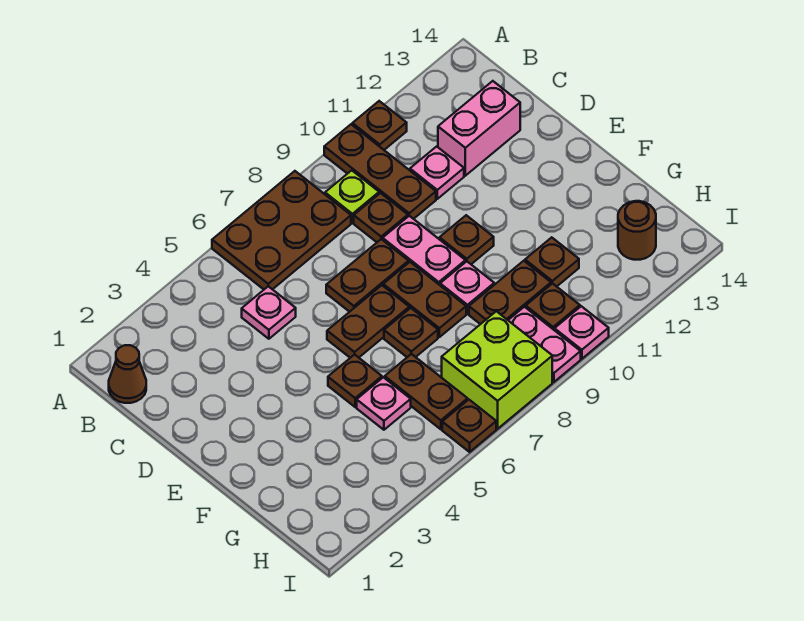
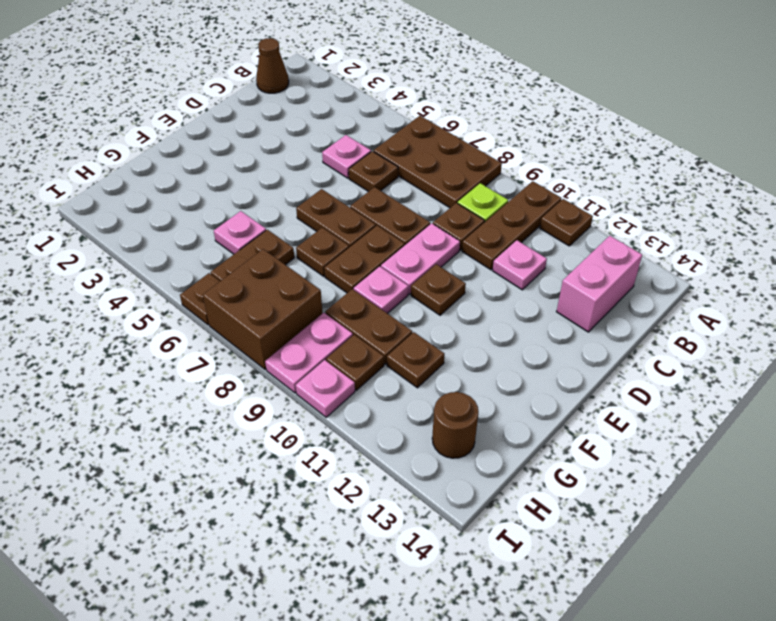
pink 1x2 brick [438,81,520,176] -> pink 1x2 brick turned to [557,236,642,332]
brown 1x1 plate [328,354,382,407] -> brown 1x1 plate moved to [349,151,398,192]
lime 2x2 brick [442,311,552,429] -> brown 2x2 brick [203,249,323,369]

